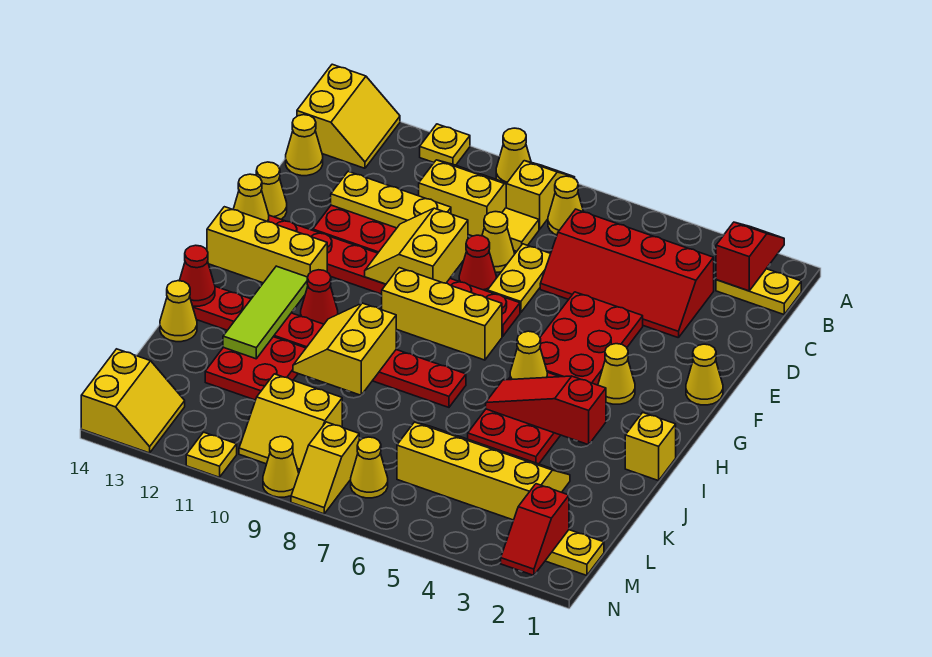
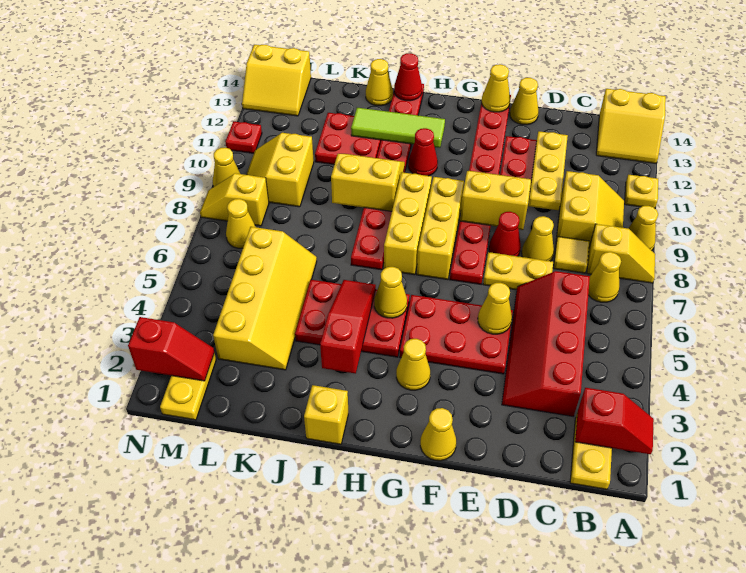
yellow 1x1 cone [286,115,323,176] -> yellow 1x1 cone moved to [478,283,512,334]
yellow 1x3 brick [207,207,327,297] -> yellow 1x3 brick moved to [384,172,432,275]
red 1x2 slope [501,484,569,575] -> red 1x2 slope turned to [128,317,214,381]
yellow 1x1 plate [186,432,237,477] -> red 1x1 plate [225,121,262,153]

